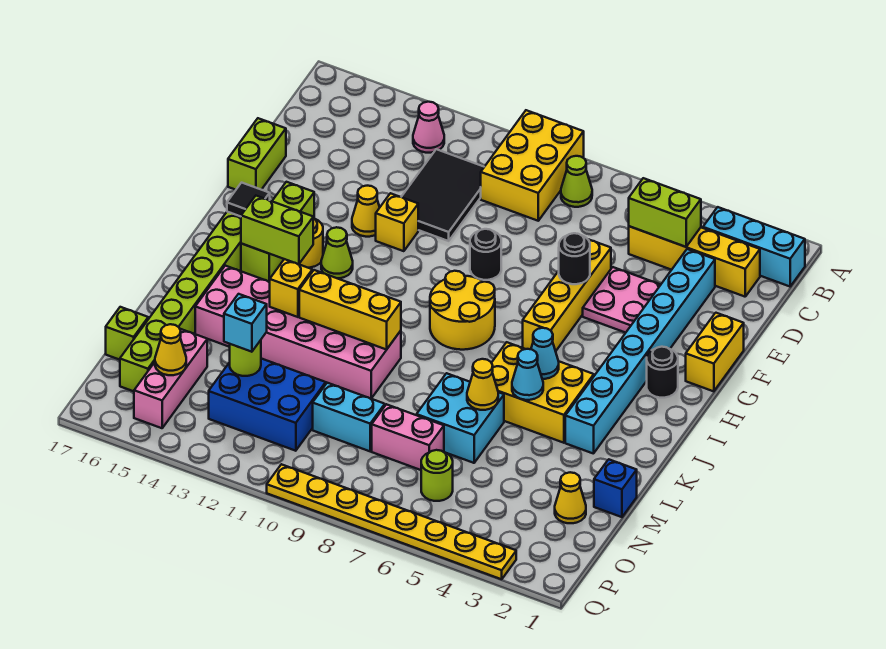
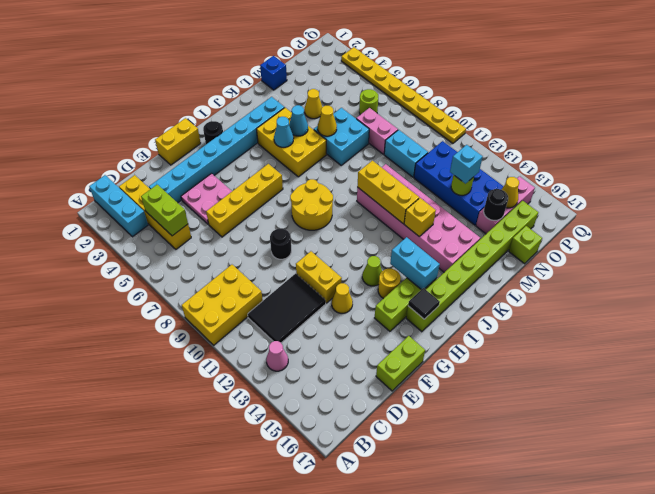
lime 1x1 cone [561,156,592,207] -> none
black 1x1 round brick [559,233,590,284] -> black 1x1 round brick moved to [484,189,508,220]
yellow 1x1 brick [376,193,418,251] -> yellow 1x2 brick [296,251,342,303]
lime 1x2 brick [241,196,313,264] -> cyan 1x2 brick [390,237,440,290]
yellow 1x1 cone [555,472,586,523] -> yellow 1x1 cone moved to [305,89,322,119]
blue 2x3 brick [209,359,326,451] -> blue 2x4 brick [414,141,504,225]

